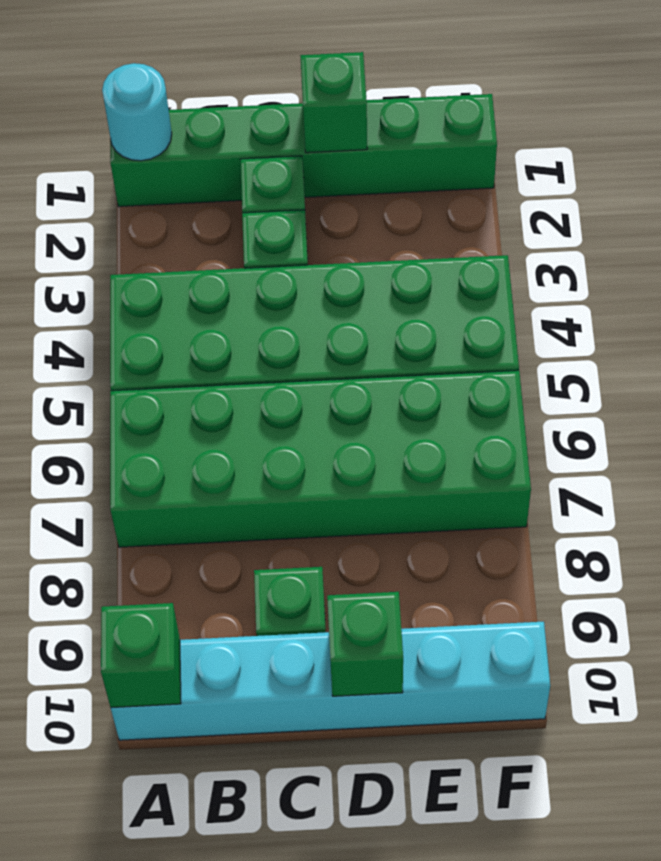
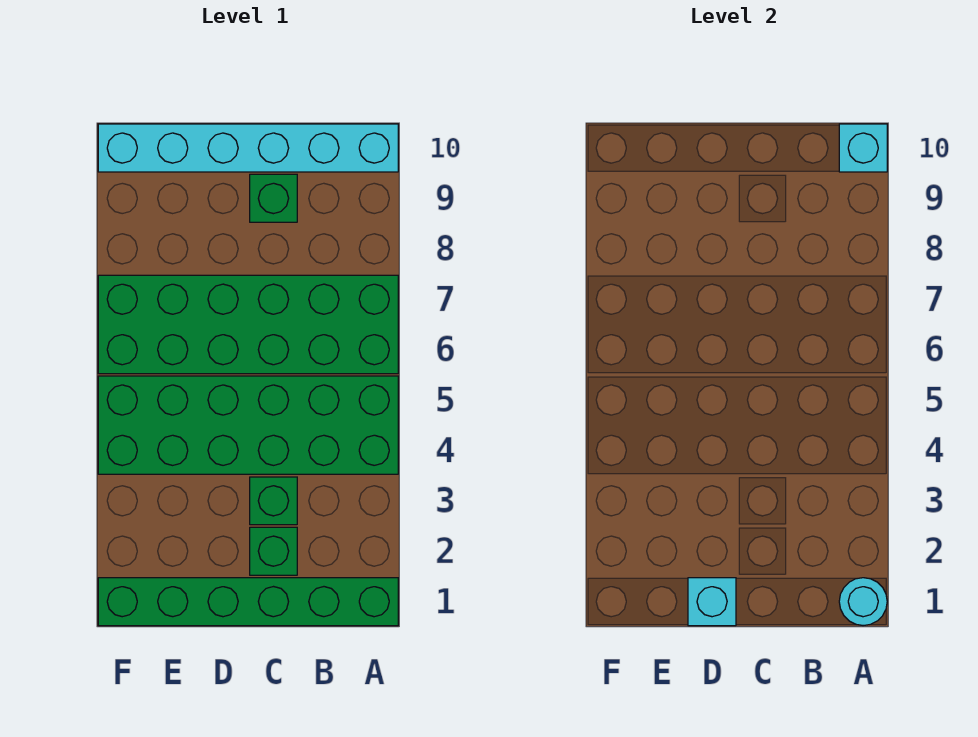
green 1x1 brick [101,603,181,708] -> cyan 1x1 brick [839,124,887,172]
green 1x1 brick [300,52,367,153] -> cyan 1x1 brick [688,578,736,626]
green 1x1 brick [327,592,403,696] -> none

